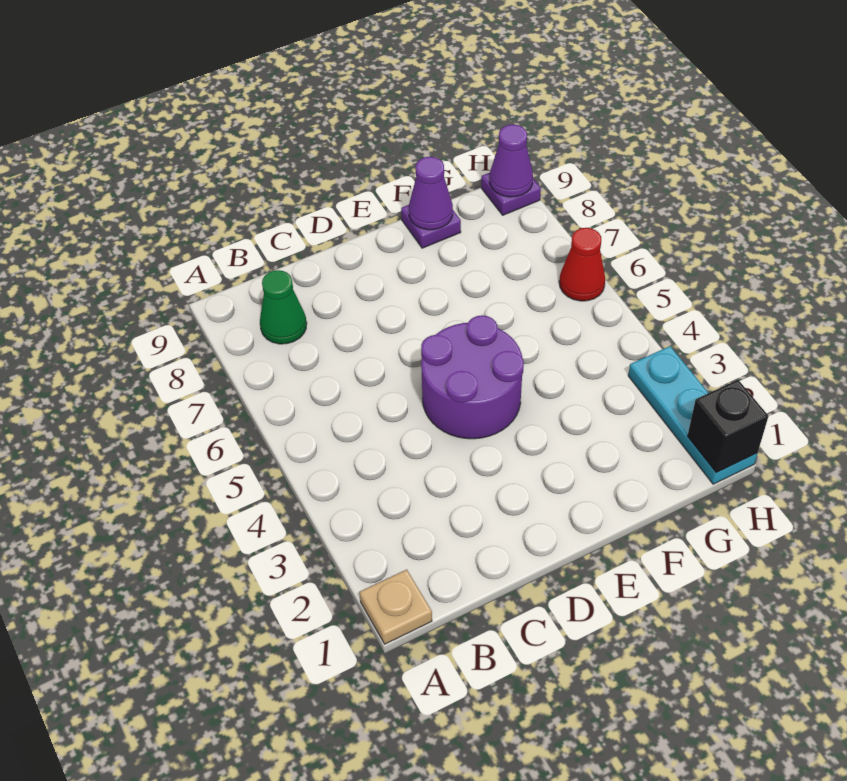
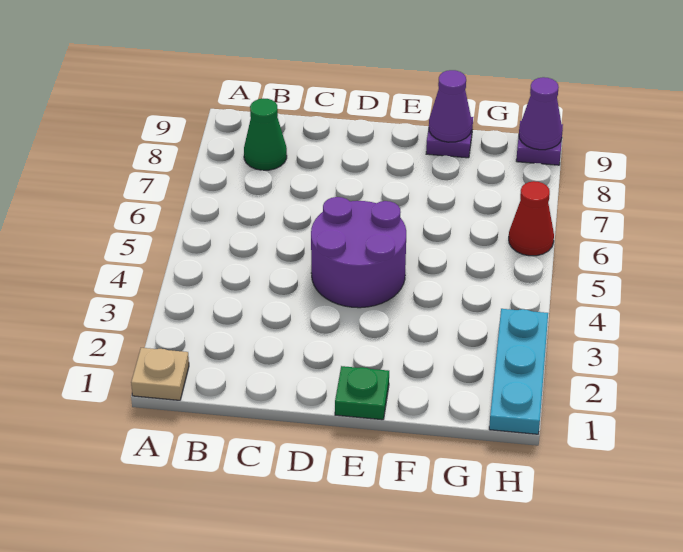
none -> green 1x1 plate [335,366,389,420]
black 1x1 brick [687,380,768,473] -> none

